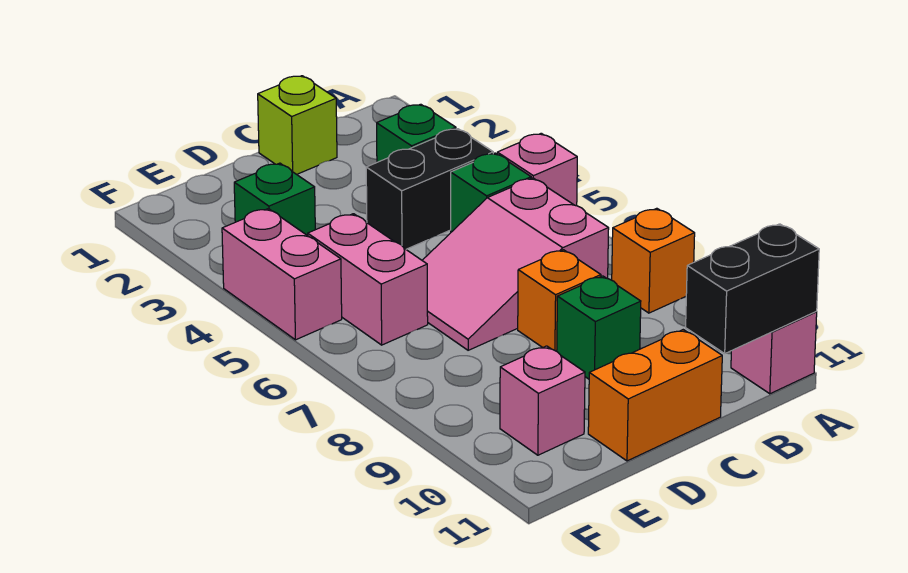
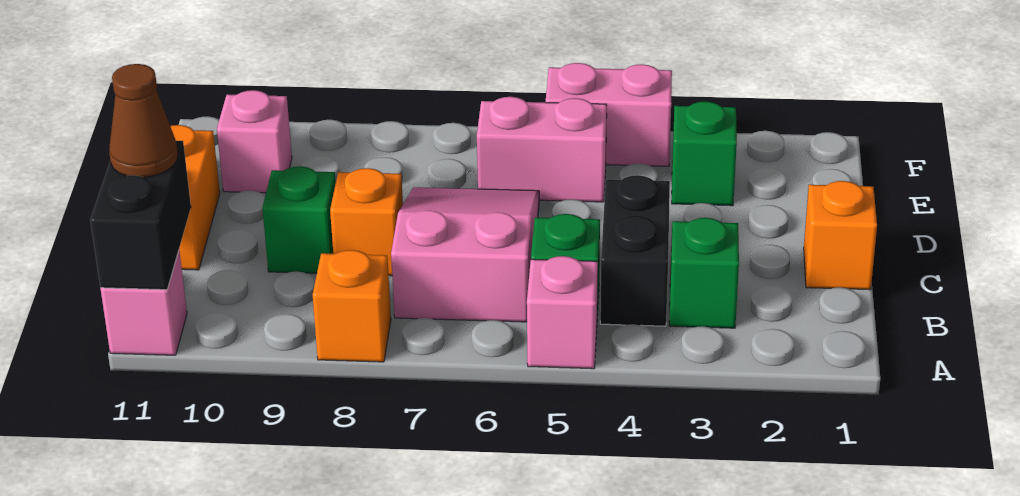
none -> brown 1x1 cone [109,64,178,177]
lime 1x1 brick [258,76,337,174] -> orange 1x1 brick [804,181,877,290]

